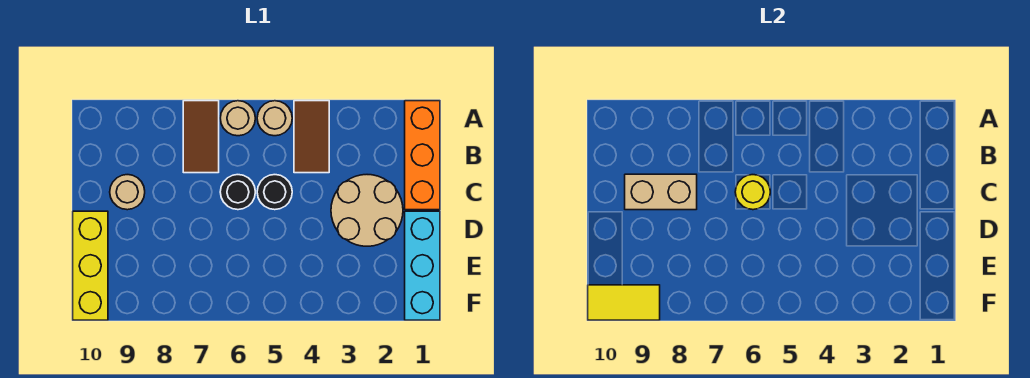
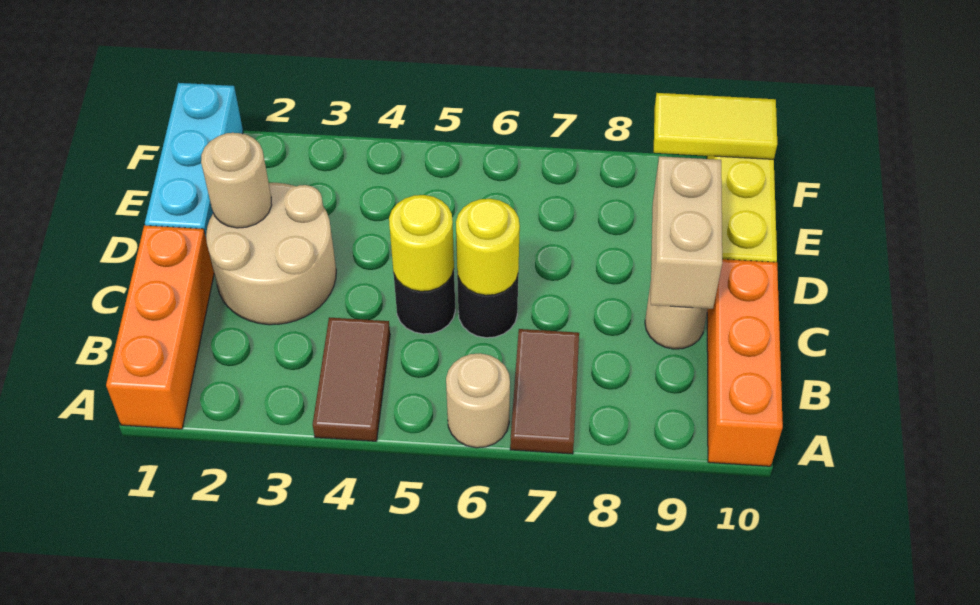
tan 1x1 round brick [257,101,292,136] -> tan 1x1 round brick moved to [201,133,272,228]
none -> orange 1x3 brick [707,259,783,466]
none -> yellow 1x1 round brick [389,195,454,291]
tan 1x2 brick [625,174,697,210] -> tan 1x2 brick turned to [651,156,722,309]

